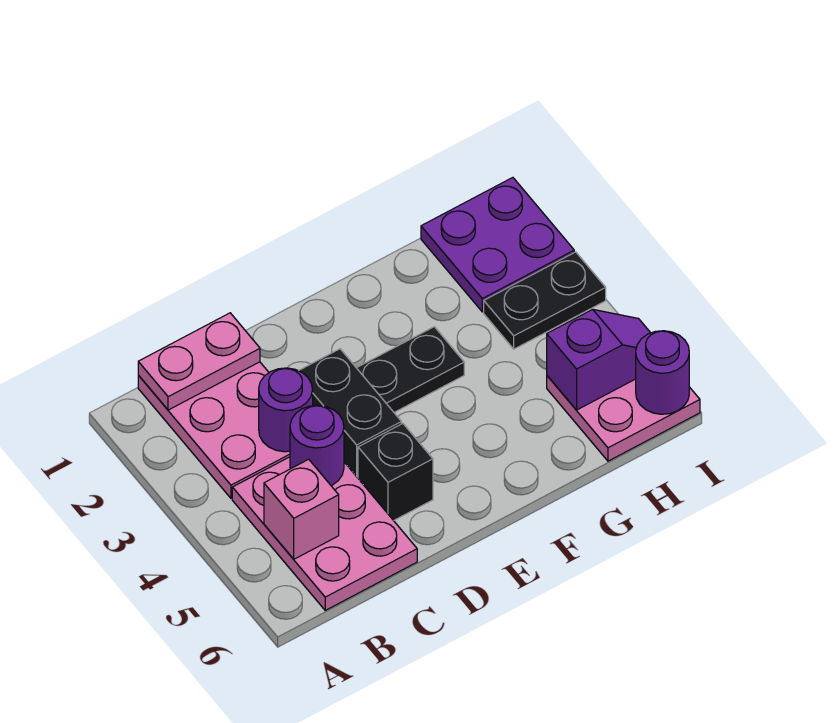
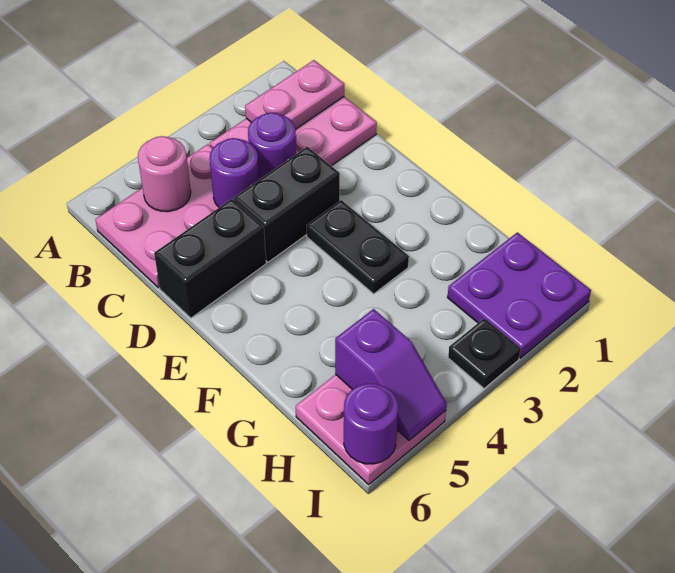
pink 1x2 plate [138,313,260,410] -> pink 1x2 plate turned to [245,60,344,129]
pink 1x1 brick [264,459,339,559] -> pink 1x1 round brick [138,136,191,212]
black 1x1 brick [358,424,433,521] -> black 1x2 brick [154,199,266,318]
black 1x2 plate [484,252,606,349] -> black 1x1 plate [448,319,521,388]

